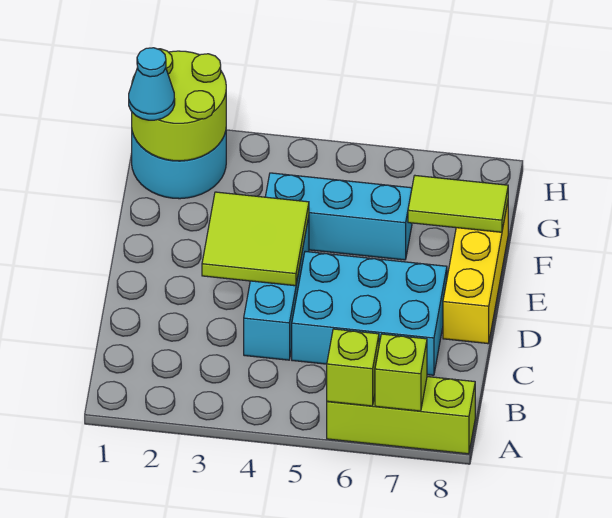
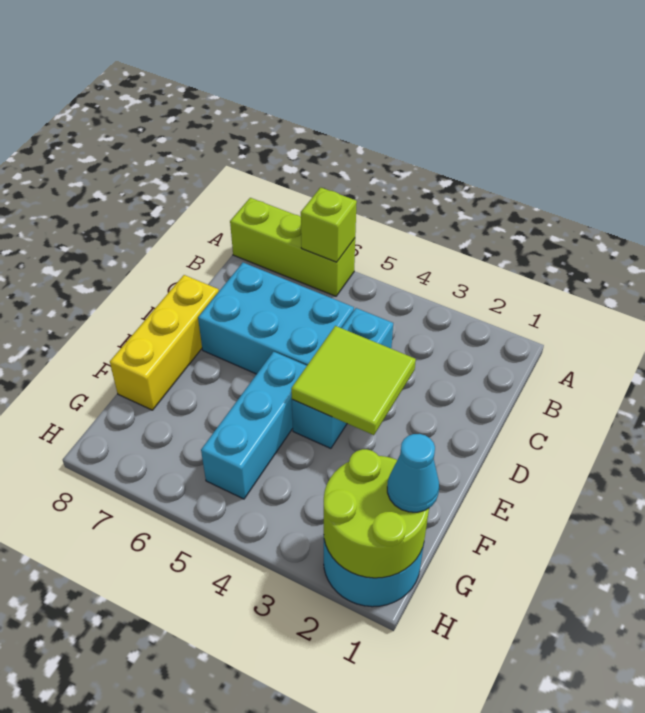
lime 1x1 brick [375,334,427,411] -> none
cyan 1x3 brick [265,173,412,260] -> cyan 1x3 brick turned to [201,352,306,499]
lime 1x2 tile [408,176,508,232] -> none

